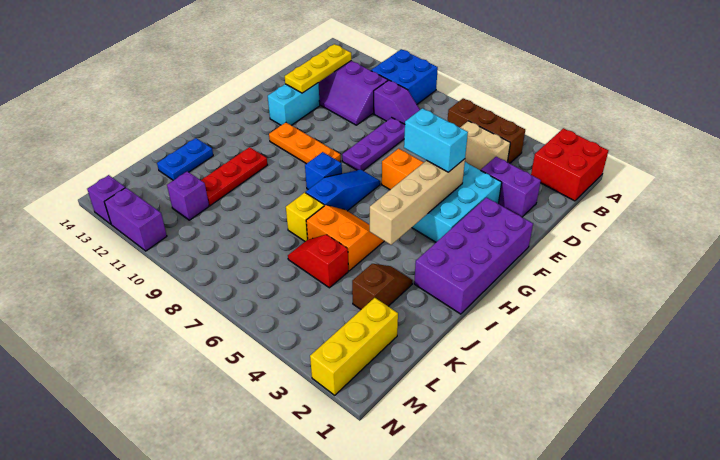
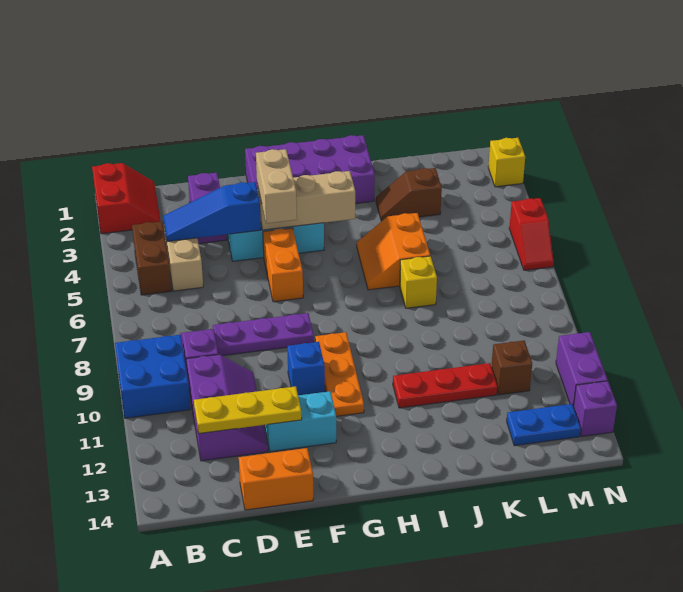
red 2x2 brick [531,128,609,201] -> red 2x2 slope [92,163,161,234]
brown 1x3 brick [448,98,525,163] -> brown 1x2 brick [132,222,172,295]
none -> orange 1x2 brick [239,448,313,510]
tan 1x4 brick [370,159,465,245] -> tan 1x3 brick [257,171,355,230]
cyan 1x2 brick [404,108,468,172] -> tan 1x2 brick [256,149,297,223]
blue 1x3 slope [306,170,380,211] -> blue 1x3 slope moved to [163,182,261,241]
blue 1x1 brick [305,152,342,189] -> blue 1x1 brick moved to [287,342,325,395]
blue 1x2 plate [157,138,213,180] -> blue 1x2 plate moved to [507,404,581,446]
red 1x2 slope [288,235,348,288] -> red 1x2 slope moved to [509,198,554,270]
yellow 1x3 brick [310,298,398,395] -> yellow 1x1 brick [488,138,525,187]
purple 1x1 brick [167,171,209,220] -> brown 1x1 brick [491,341,532,395]

